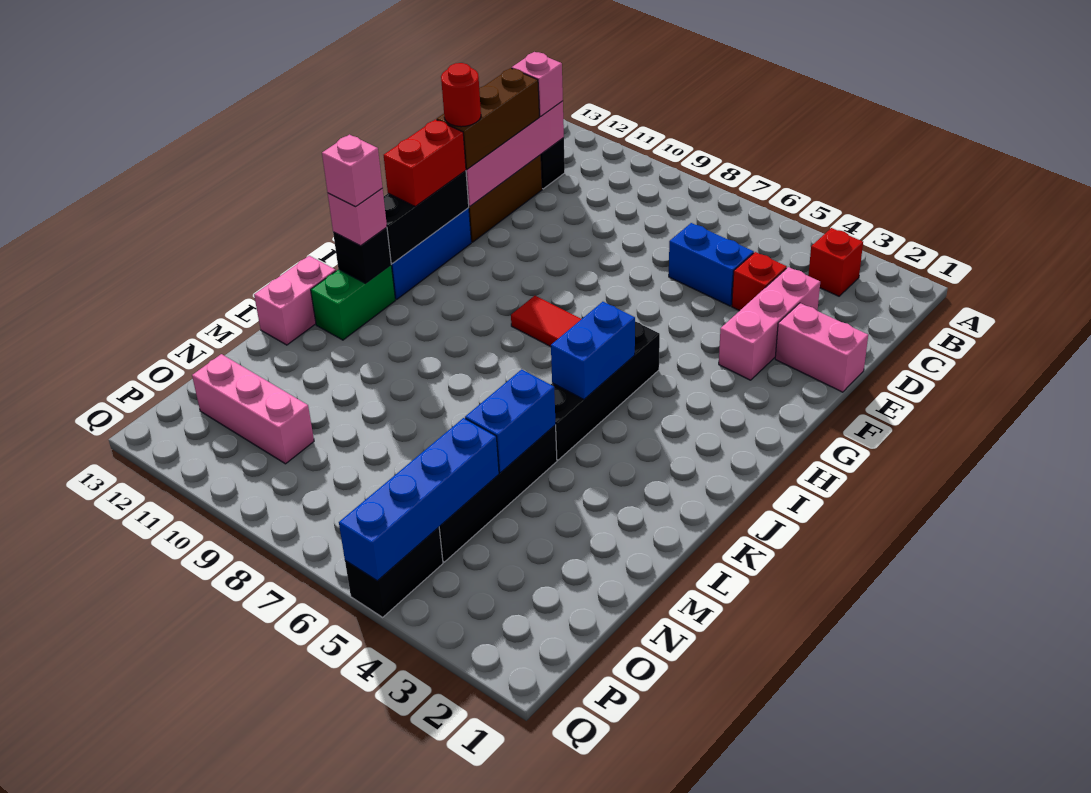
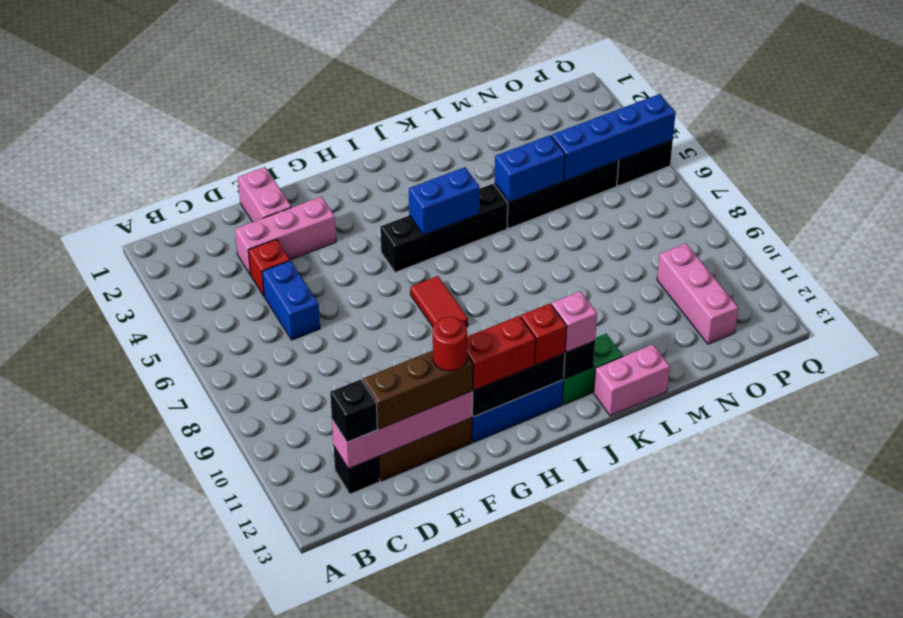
red 1x1 brick [808,228,863,296] -> red 1x1 brick moved to [521,303,567,365]
pink 1x1 brick [512,52,563,116] -> black 1x1 brick [330,379,378,442]
pink 1x1 brick [322,135,382,207] -> none

